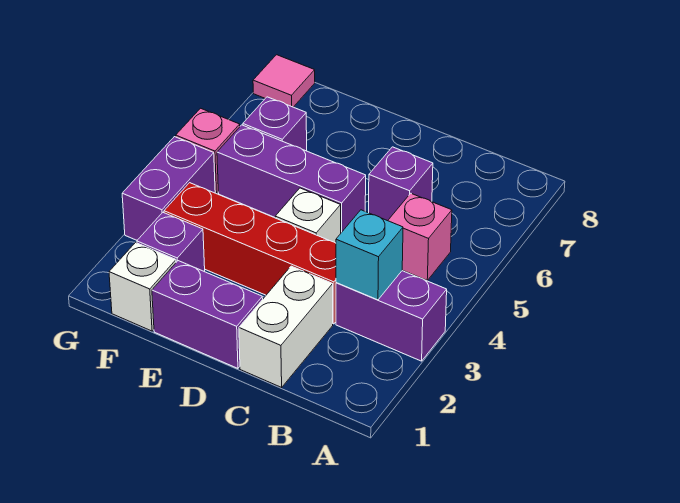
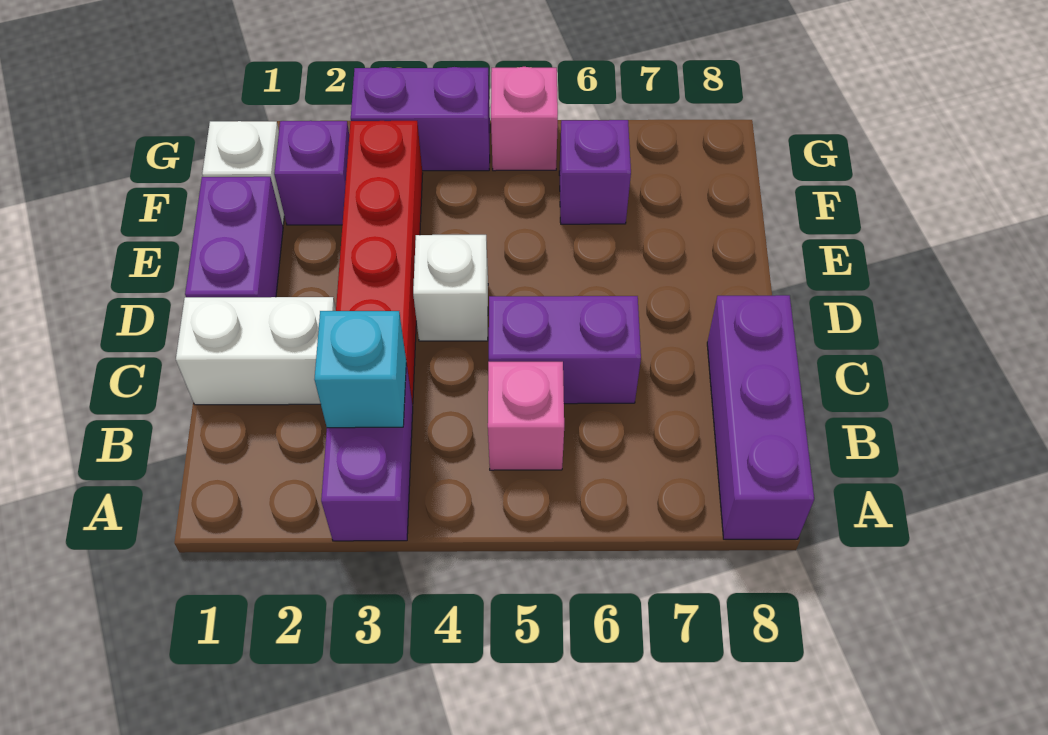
purple 1x1 brick [369,147,433,221] -> purple 1x2 brick [489,296,641,404]
purple 1x3 brick [217,125,366,233] -> purple 1x3 brick moved to [707,295,814,539]
pink 1x1 tile [253,55,315,107] -> none

